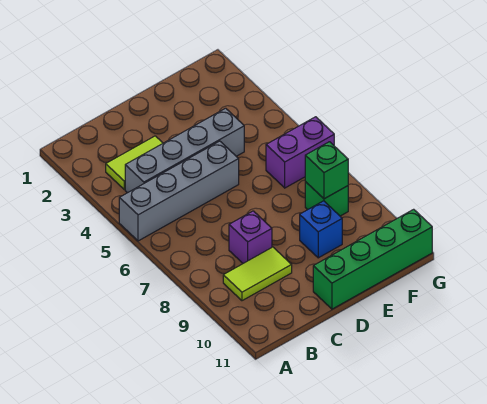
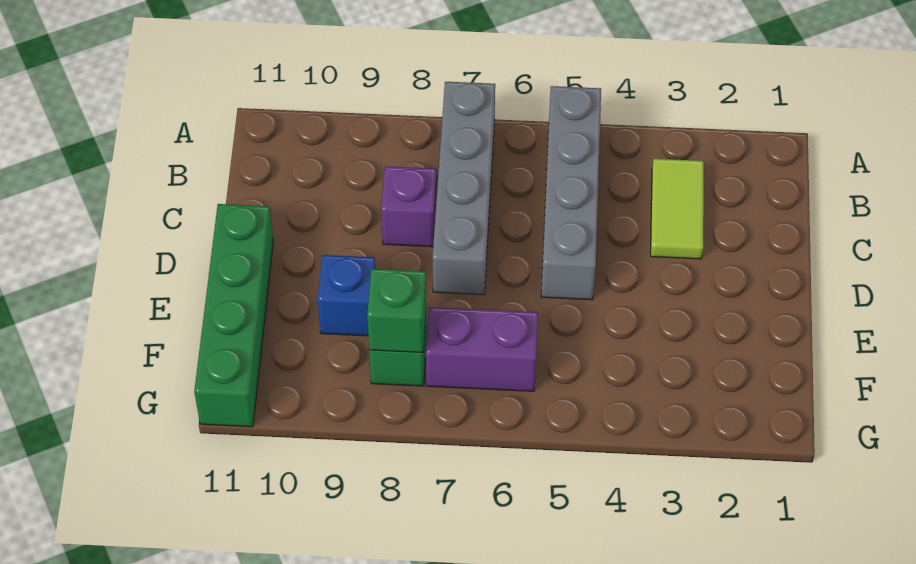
grey 1x4 brick [125,108,244,193] -> grey 1x4 brick moved to [432,82,495,295]
lime 1x2 tile [223,247,292,301] -> none
purple 1x2 brick [266,117,334,188] -> purple 1x2 brick turned to [426,307,538,391]

